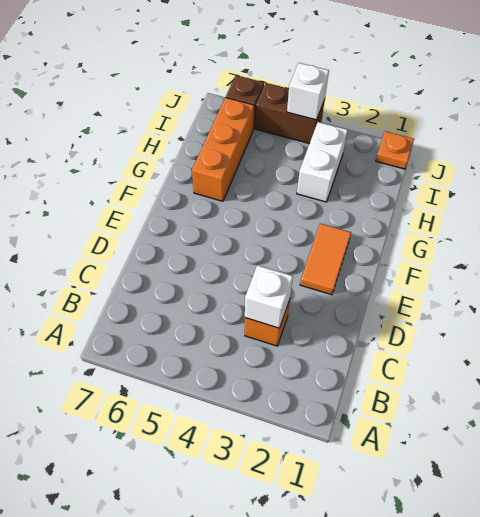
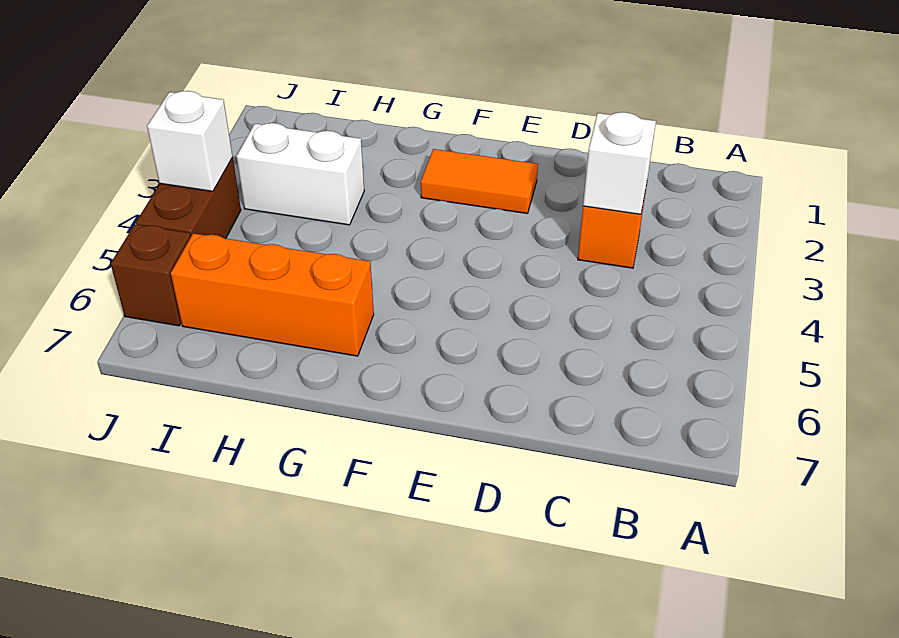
orange 1x1 plate [376,131,414,169] -> none

